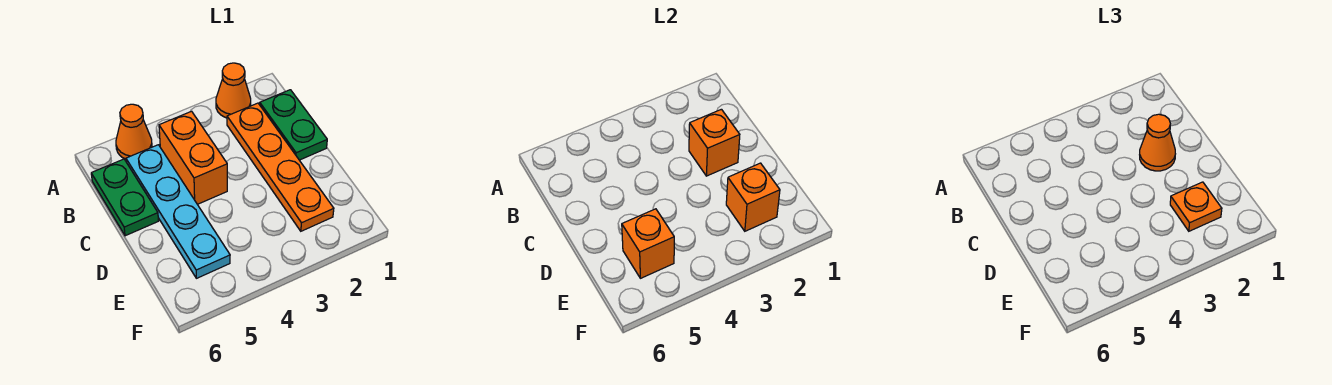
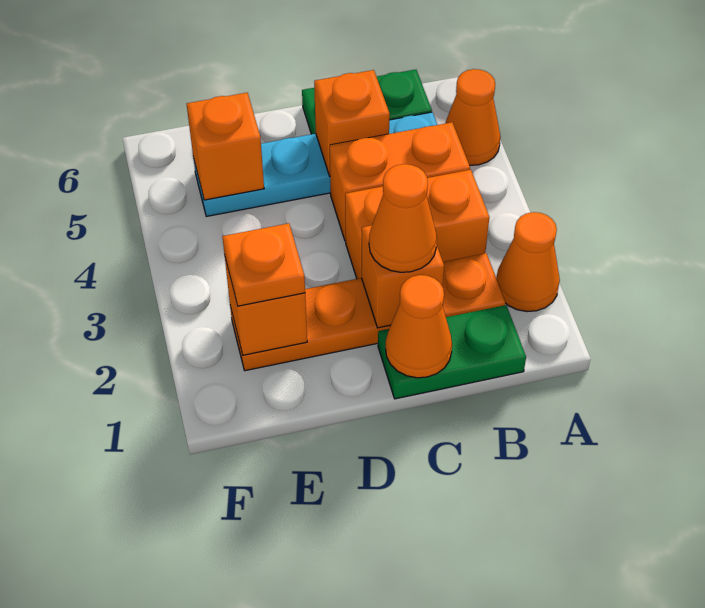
none -> orange 1x2 brick [345,170,489,279]
none -> orange 1x1 cone [386,275,452,378]
none -> orange 1x1 brick [314,70,390,176]

